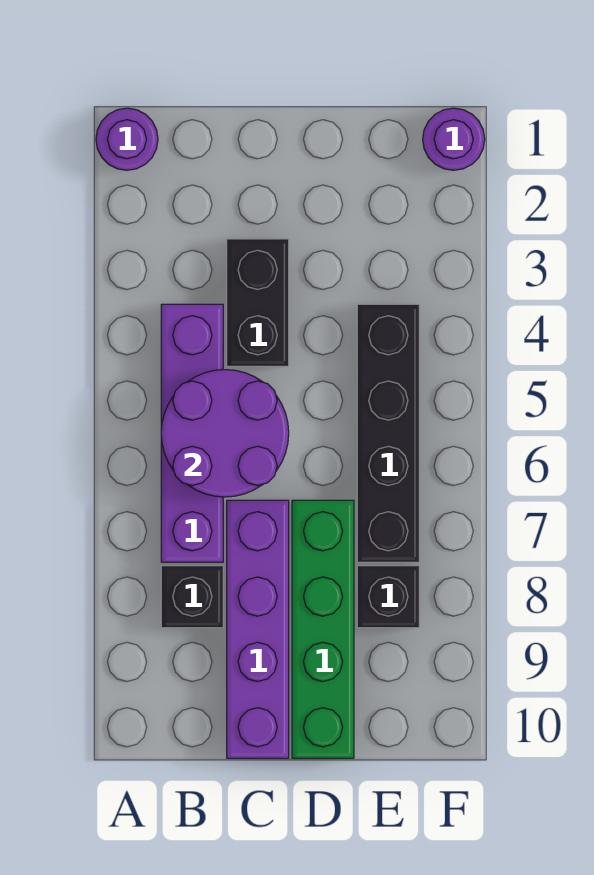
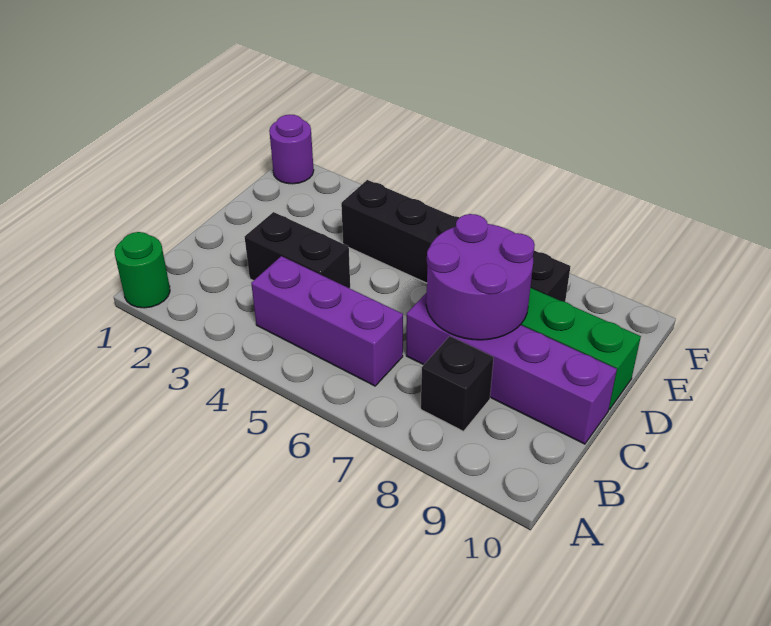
purple 1x1 round brick [96,108,158,170] -> green 1x1 round brick [115,232,170,308]
purple 1x4 brick [161,304,223,562] -> purple 1x3 brick [251,256,403,386]
purple 2x2 round brick [161,370,289,497] -> purple 2x2 round brick moved to [426,214,535,340]

